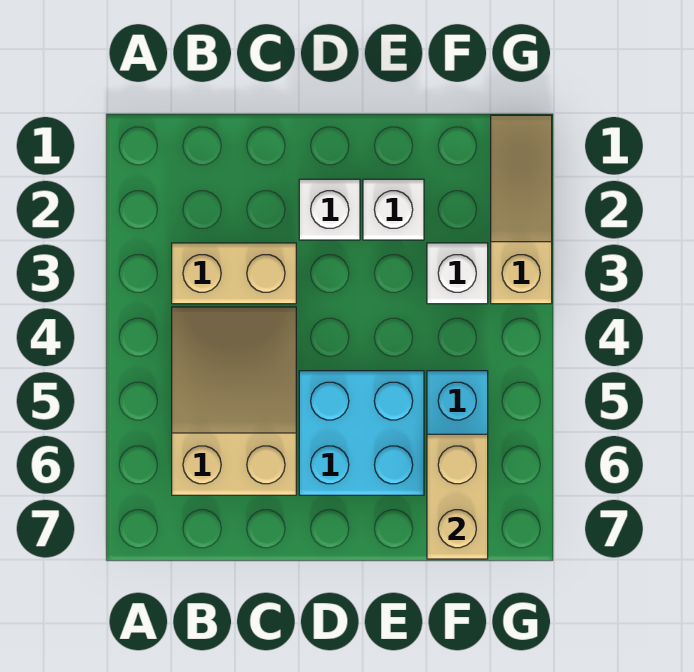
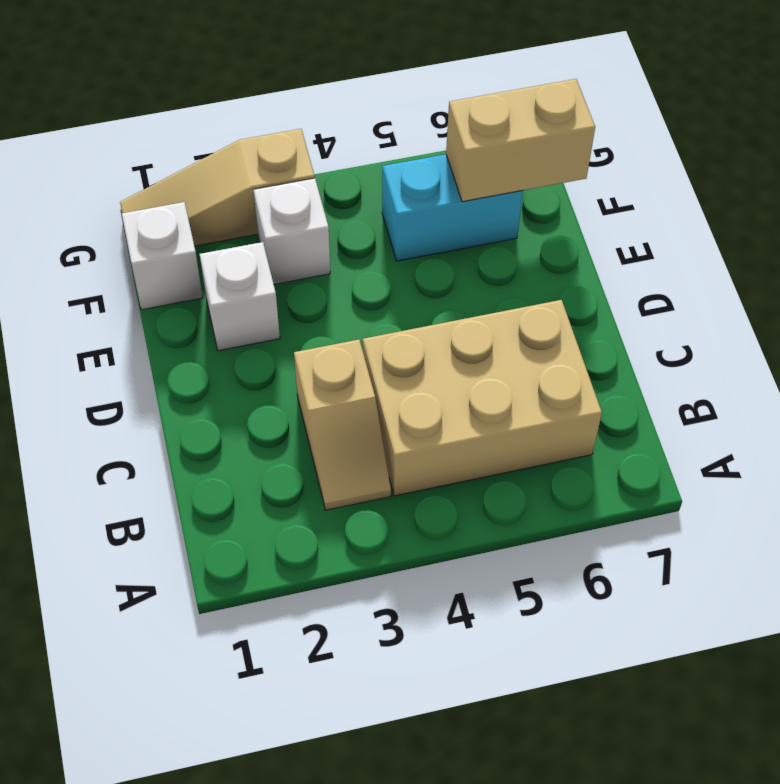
tan 1x2 brick [172,243,296,304] -> tan 1x2 slope [294,340,391,510]
tan 2x3 slope [172,307,296,495] -> tan 2x3 brick [363,300,602,496]
white 1x1 brick [299,179,360,240] -> white 1x1 brick moved to [122,202,203,310]
cyan 2x2 brick [299,371,424,495] -> none

